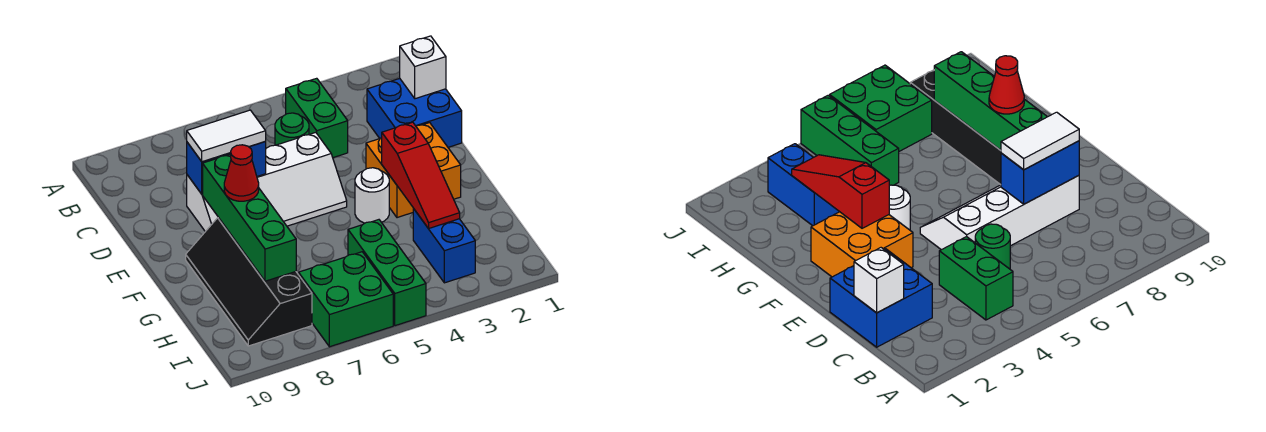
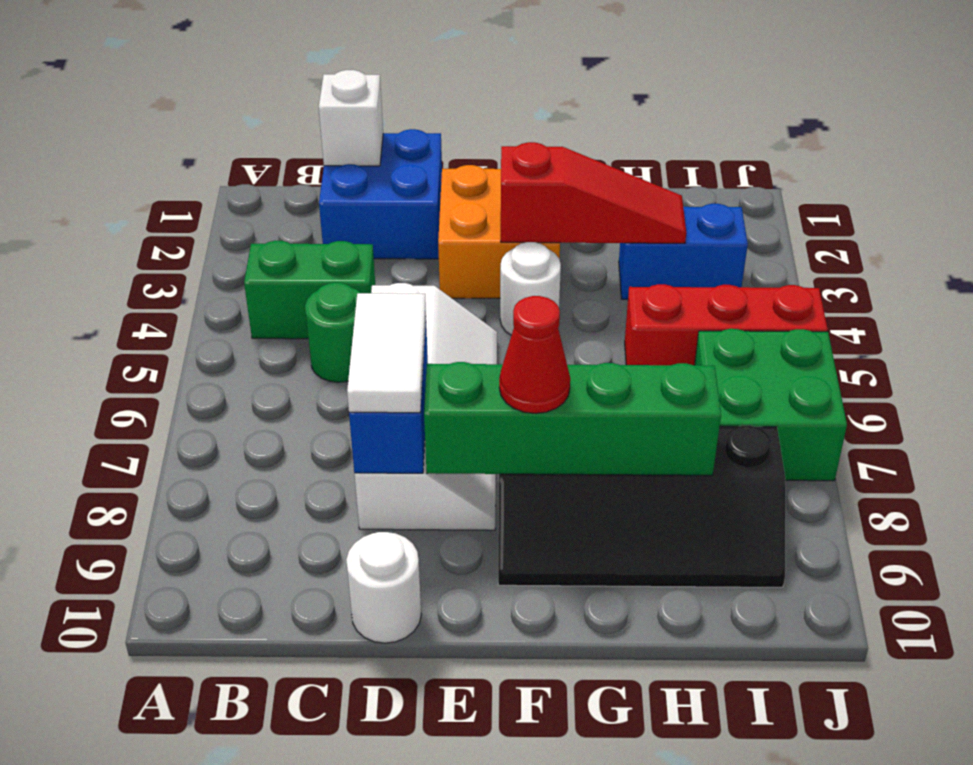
none -> white 1x1 round brick [346,532,421,643]
green 1x3 brick [348,220,426,326] -> red 1x3 brick [625,284,828,365]

